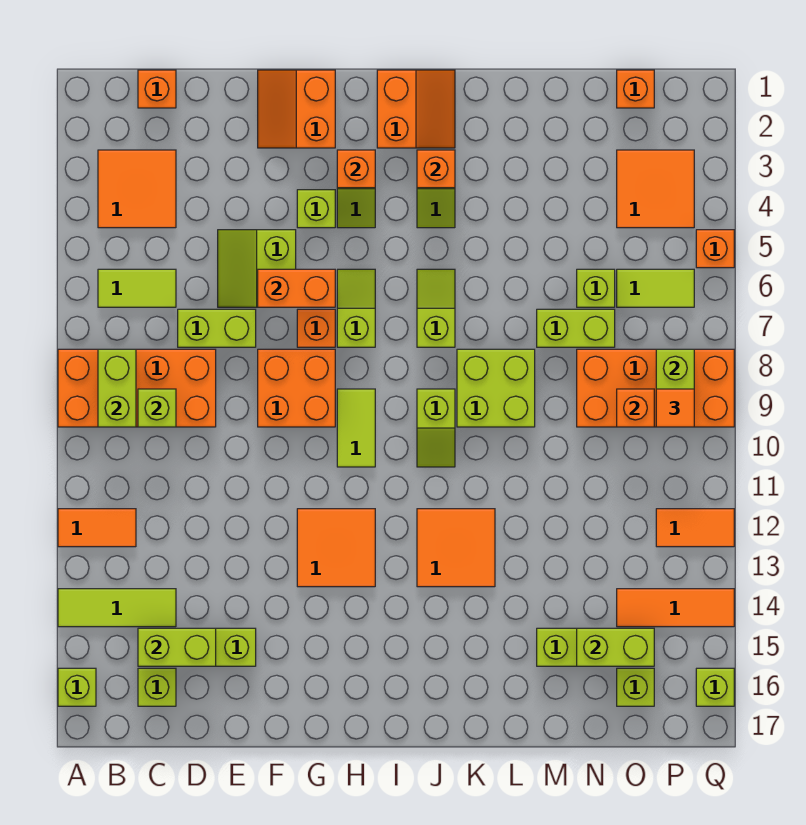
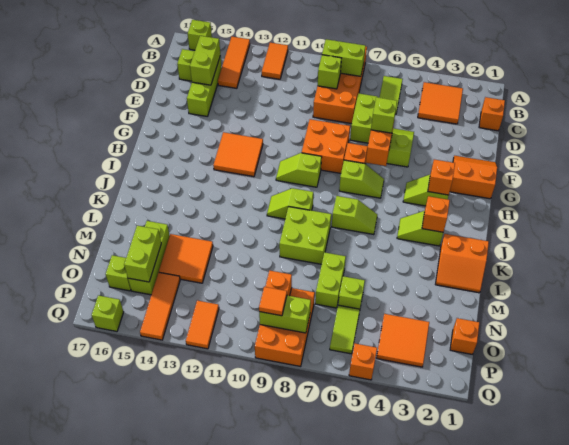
lime 1x3 tile [58,589,176,627] -> orange 1x3 tile [218,37,250,88]
lime 1x1 brick [297,190,335,228] -> lime 1x1 brick moved to [371,97,397,133]
lime 1x2 tile [337,389,375,467] -> lime 1x2 slope [276,153,322,187]
orange 2x2 slope [377,70,455,148] -> orange 2x2 slope moved to [435,234,489,293]
orange 2x2 tile [417,509,495,587] -> orange 2x2 tile moved to [159,234,213,283]
orange 2x4 brick [577,349,734,427] -> orange 2x3 brick [255,288,315,366]

